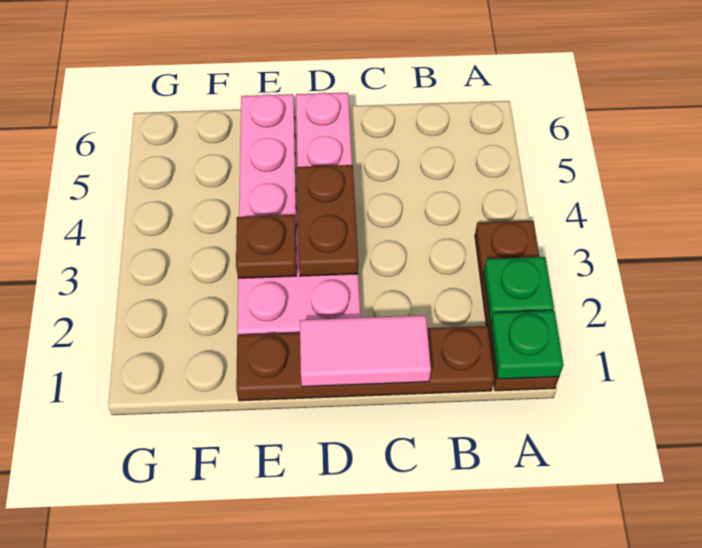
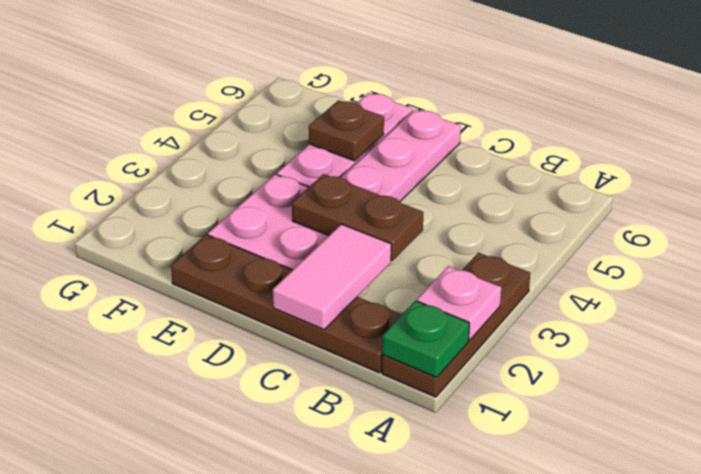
green 1x1 plate [484,257,554,322] -> pink 1x1 plate [417,266,501,340]
pink 1x2 tile [300,315,431,387] -> pink 1x2 tile turned to [273,224,391,330]
brown 1x2 plate [297,165,358,276] -> brown 1x2 plate turned to [292,174,423,261]
brown 1x1 plate [236,215,297,278] -> brown 1x1 plate moved to [309,100,384,161]

